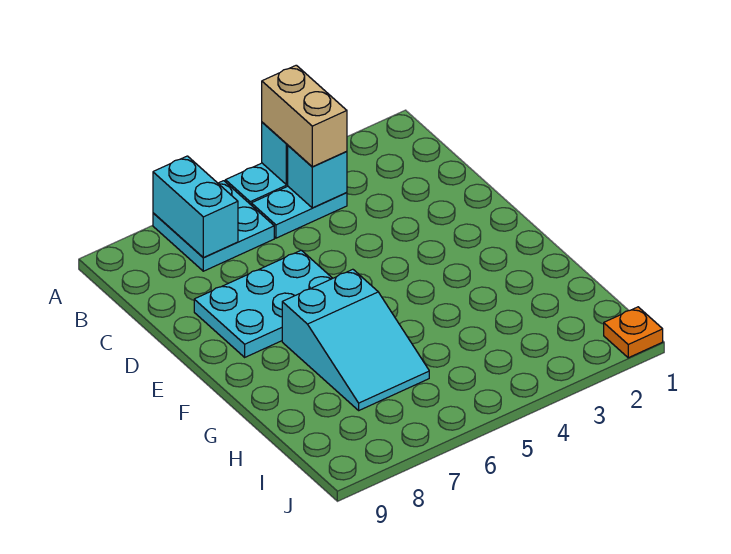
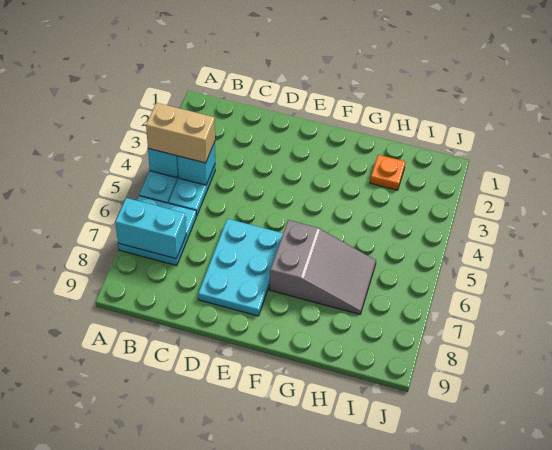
cyan 2x3 slope [282,269,429,410] -> grey 2x3 slope [269,220,376,314]
orange 1x1 plate [604,307,663,358] -> orange 1x1 plate moved to [370,155,405,190]

